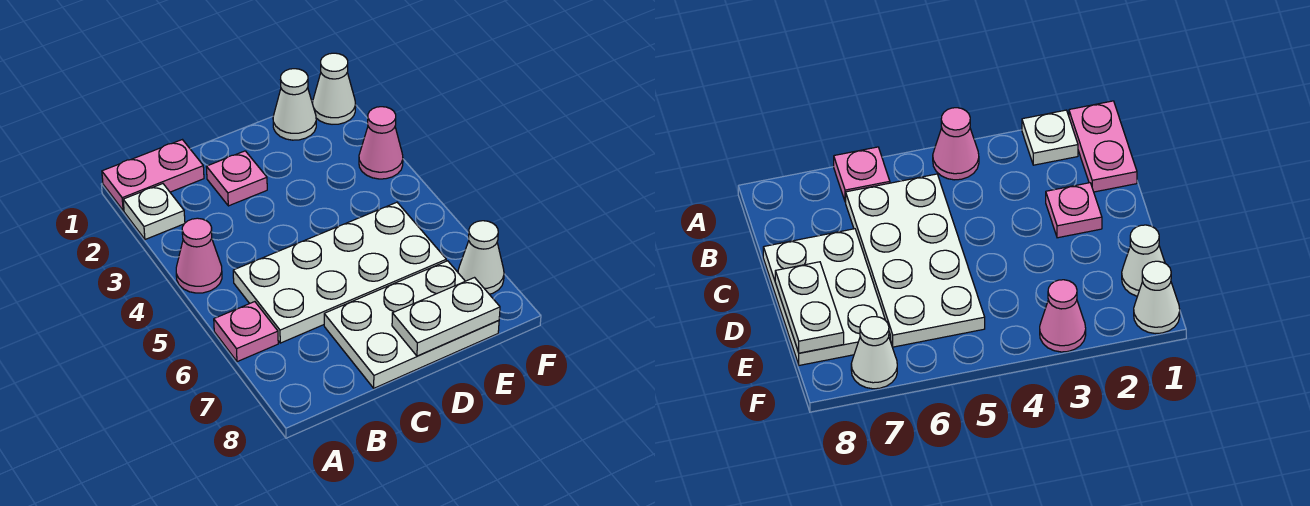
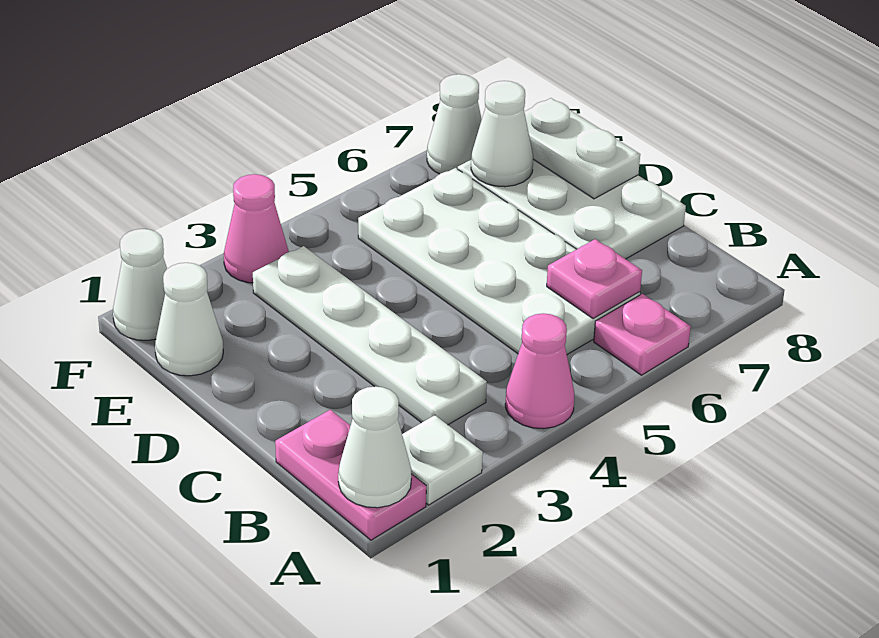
none -> white 1x1 cone [338,387,411,508]
none -> white 1x4 plate [253,246,487,425]
pink 1x1 plate [206,151,267,206] -> pink 1x1 plate moved to [547,239,642,319]
none -> white 1x1 cone [471,81,533,187]

